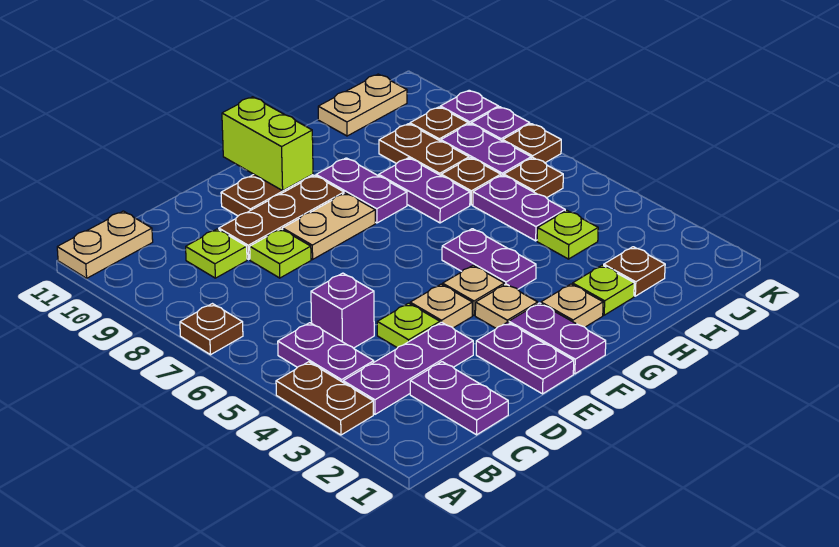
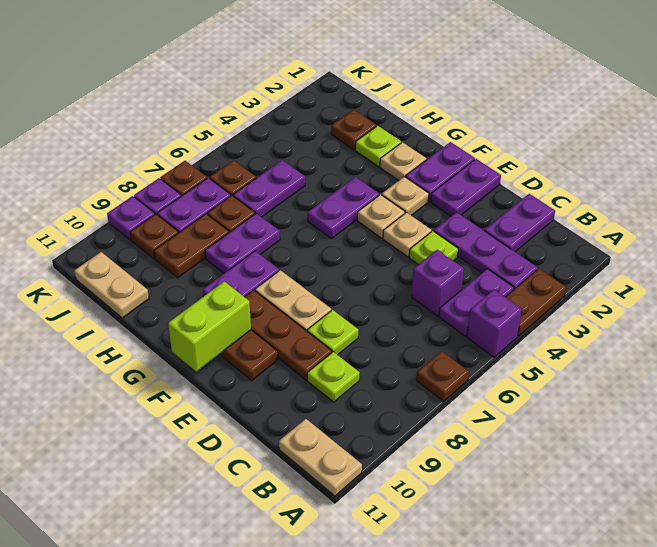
none -> purple 1x1 brick [467,290,522,357]
lime 1x1 plate [537,211,598,259] -> none

